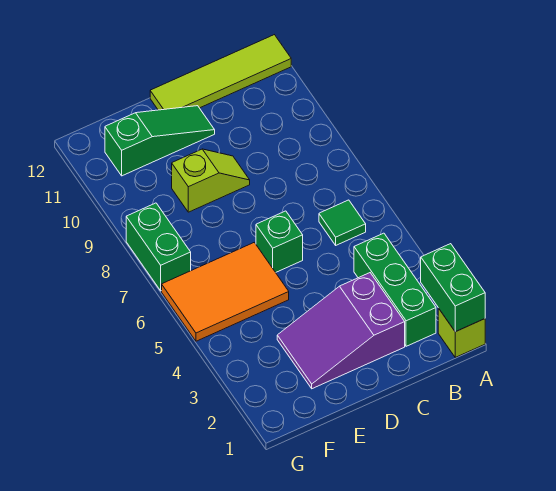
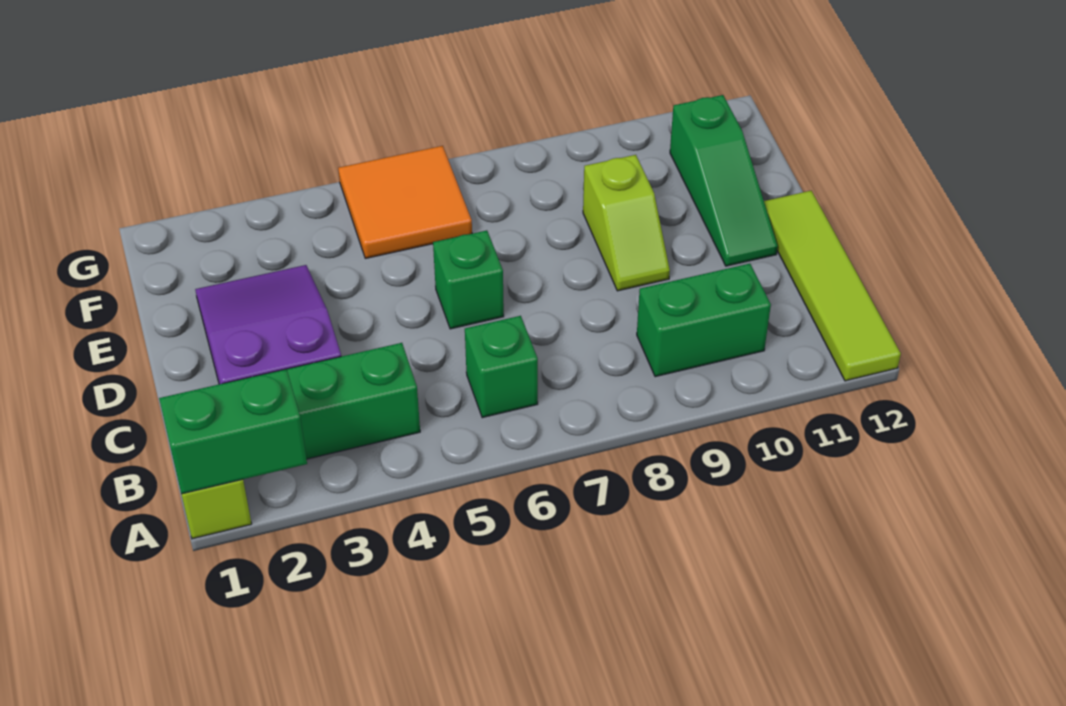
green 1x1 tile [319,200,366,245] -> green 1x1 brick [465,316,538,418]
orange 2x3 tile [162,243,289,341] -> orange 2x2 tile [338,146,472,258]
green 1x2 brick [126,203,191,291] -> green 1x2 brick moved to [637,264,771,377]

